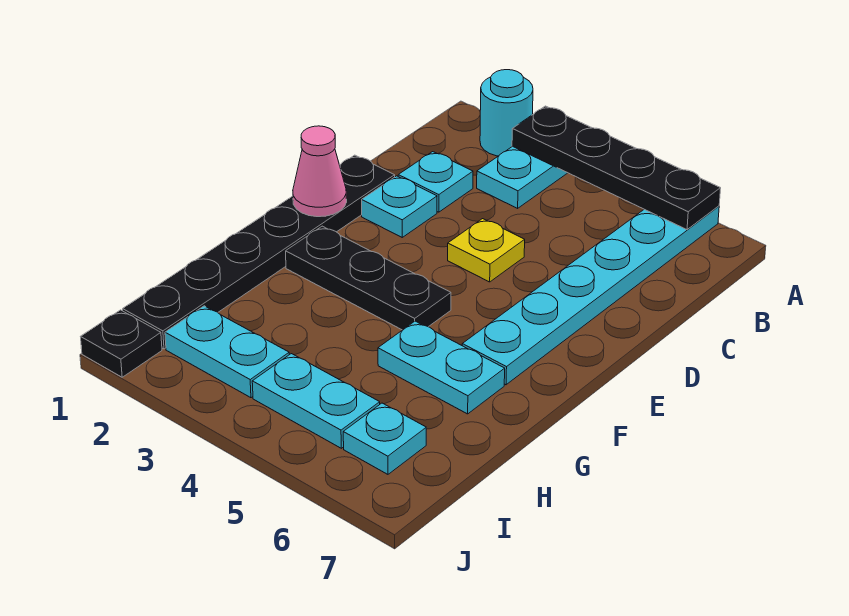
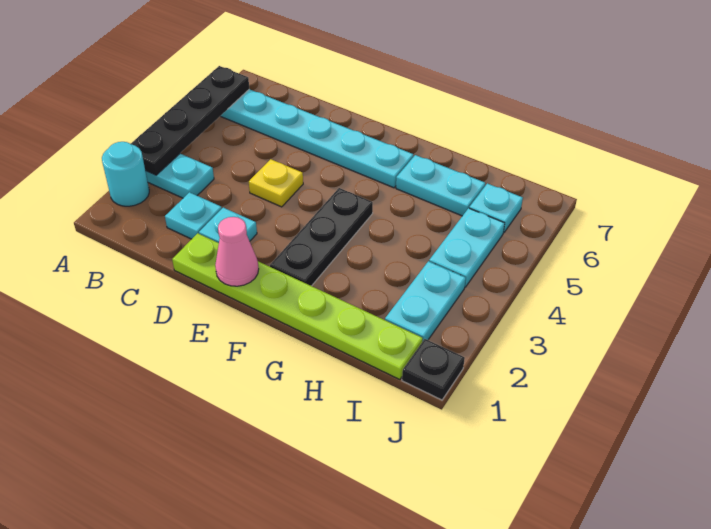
black 1x6 plate [123,155,395,349] -> lime 1x6 plate [172,233,423,380]
cyan 1x2 plate [378,321,505,414] -> cyan 1x2 plate turned to [396,155,485,216]

